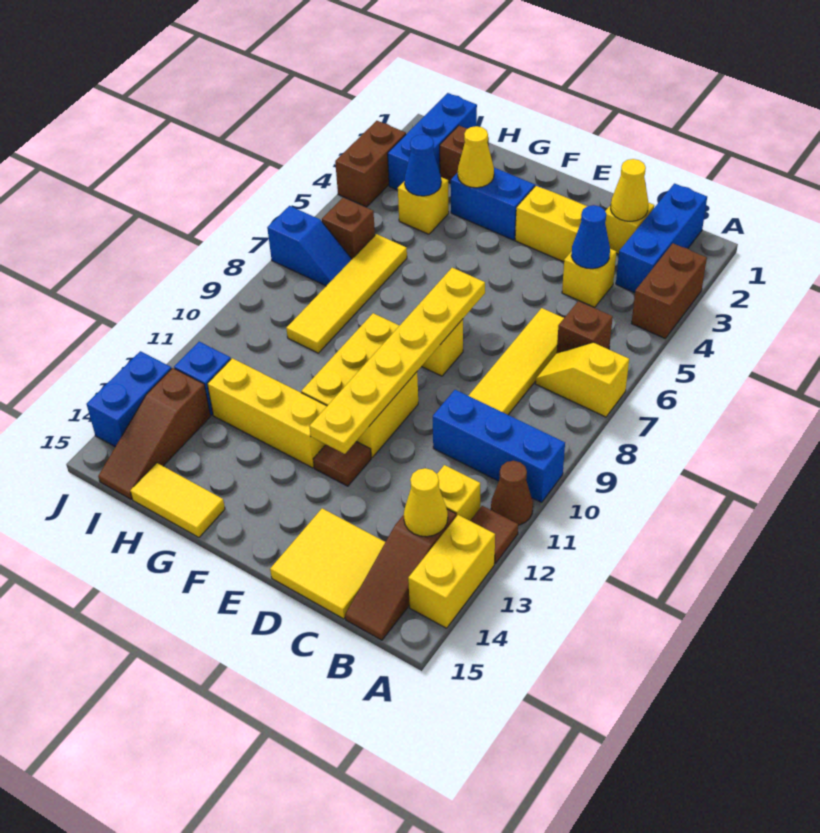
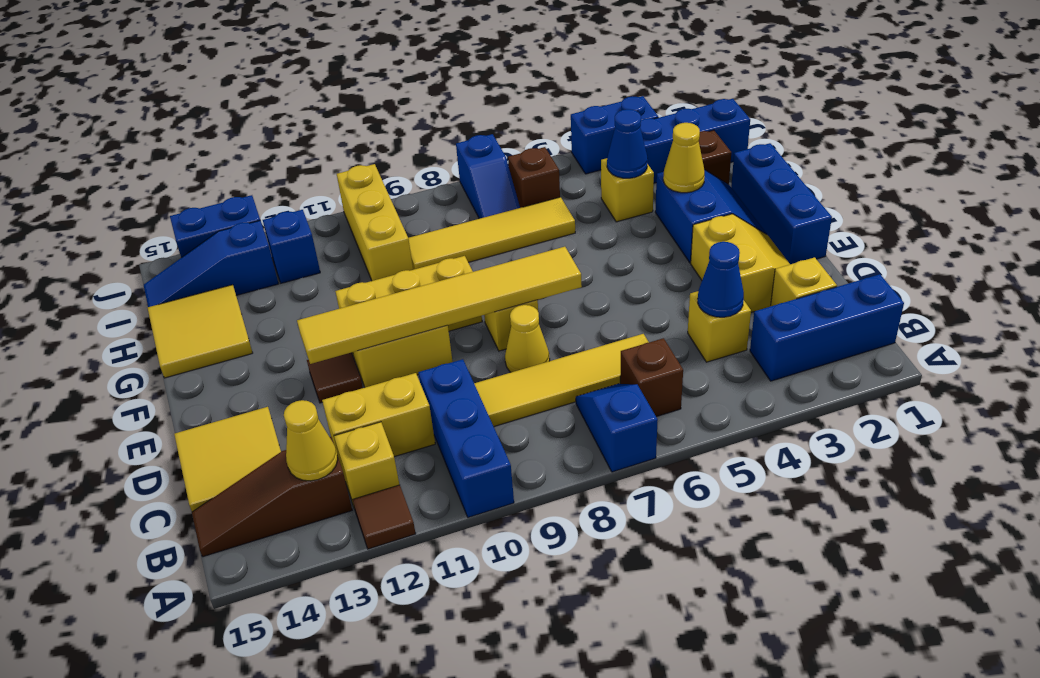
brown 1x2 brick [632,243,707,338] -> none
yellow 1x2 slope [535,343,629,417] -> blue 1x2 slope [576,384,658,472]
brown 1x1 cone [491,461,533,525] -> none
yellow 1x2 brick [408,515,495,628] -> yellow 1x2 brick moved to [322,373,435,461]
yellow 1x1 cone [611,159,648,221] -> yellow 1x1 cone moved to [505,305,550,372]
none -> blue 1x3 brick [731,143,832,264]
yellow 1x6 plate [310,268,485,454] -> yellow 1x6 tile [297,247,582,364]
yellow 1x3 brick [207,358,327,468] -> yellow 1x3 brick moved to [337,164,413,281]
yellow 1x2 tile [130,463,225,537] -> yellow 2x2 tile [148,285,253,378]
brown 1x3 slope [98,368,211,499] -> blue 1x3 slope [144,220,278,307]
brown 1x2 brick [335,121,406,207] -> blue 1x2 brick [571,96,658,174]

